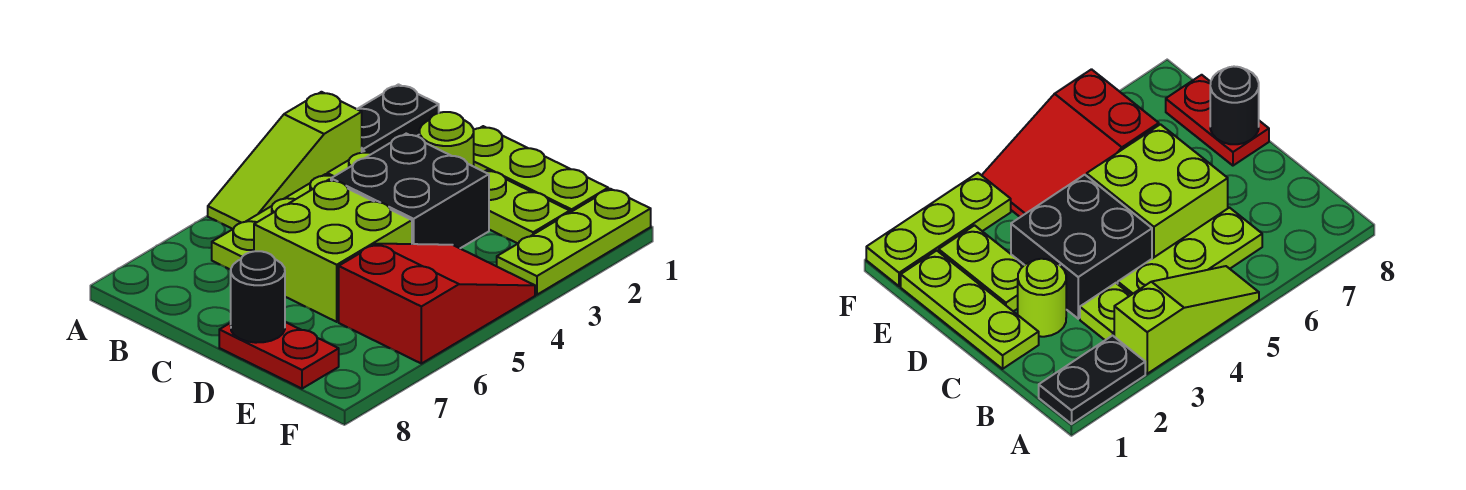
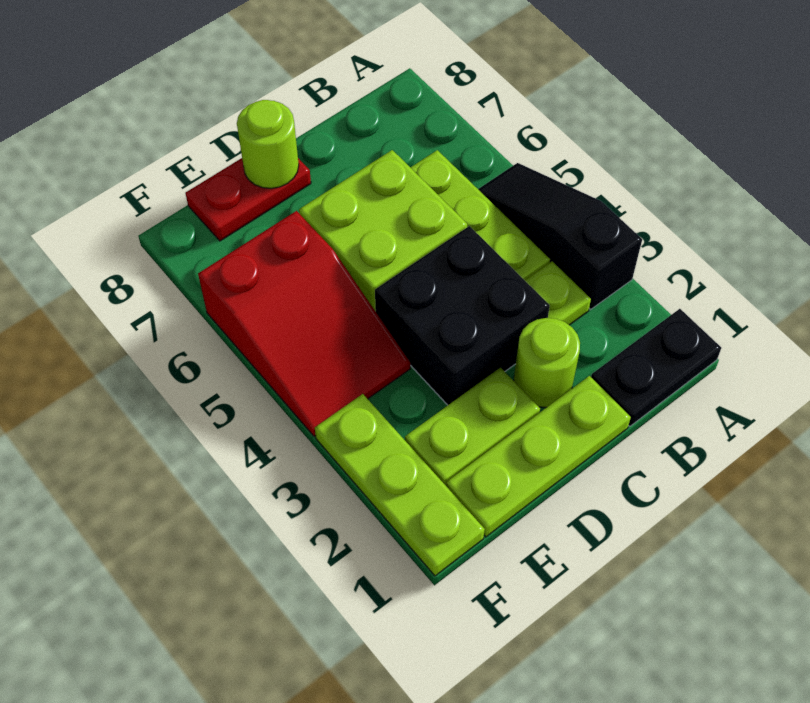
black 1x2 plate [357,85,439,153] -> black 1x2 plate turned to [591,309,721,426]
lime 1x3 slope [208,92,362,229] -> black 1x3 slope [478,163,642,309]
black 1x1 round brick [231,251,285,343] -> lime 1x1 round brick [237,100,299,188]

